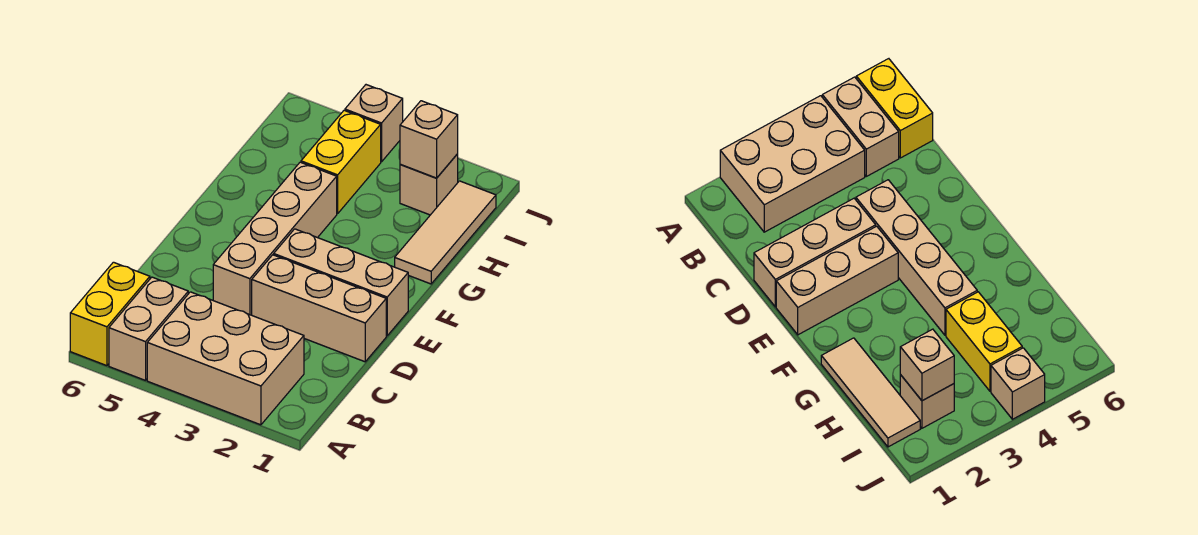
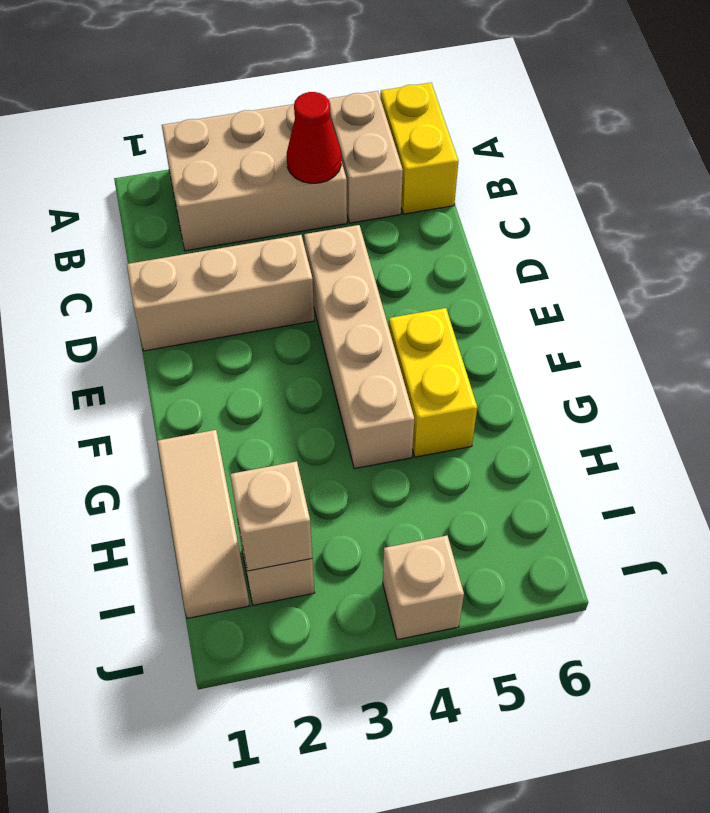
none -> red 1x1 cone [287,92,341,183]
tan 1x3 brick [274,229,408,336] -> none
yellow 1x2 brick [301,110,381,214] -> yellow 1x2 brick moved to [389,308,477,457]

